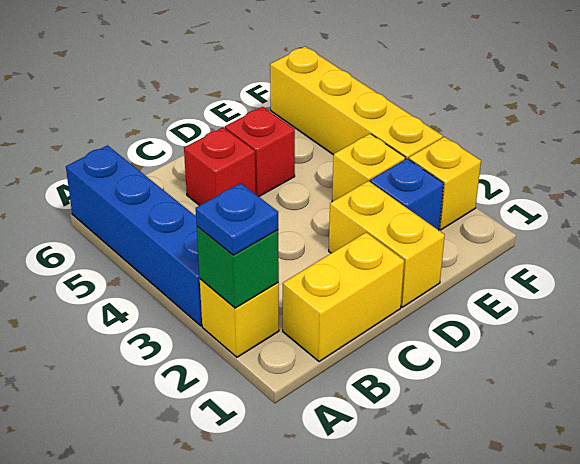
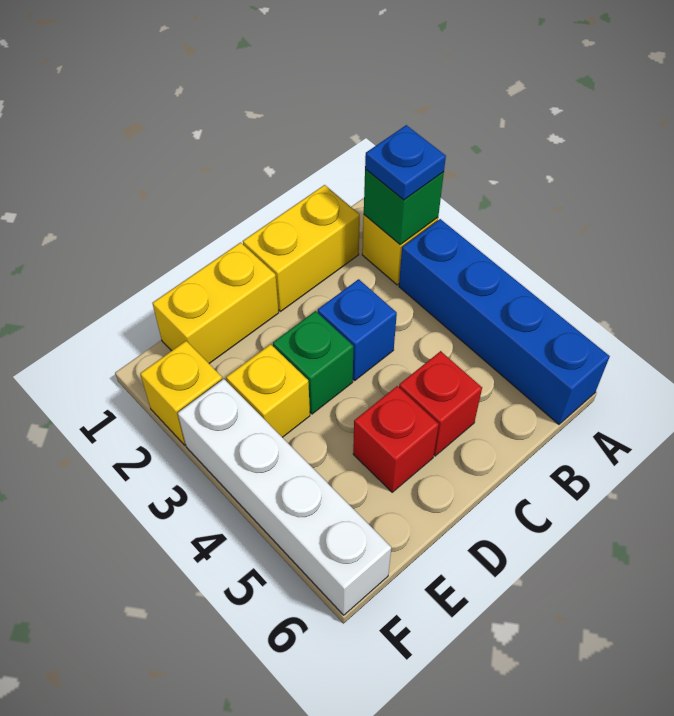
yellow 1x2 brick [329,181,445,307] -> yellow 1x2 brick turned to [152,242,279,363]
none -> green 1x1 brick [273,311,353,414]
blue 1x1 brick [370,159,444,230] -> blue 1x1 brick moved to [318,279,397,381]
yellow 1x4 brick [270,46,443,159] -> white 1x4 brick [178,379,391,615]

